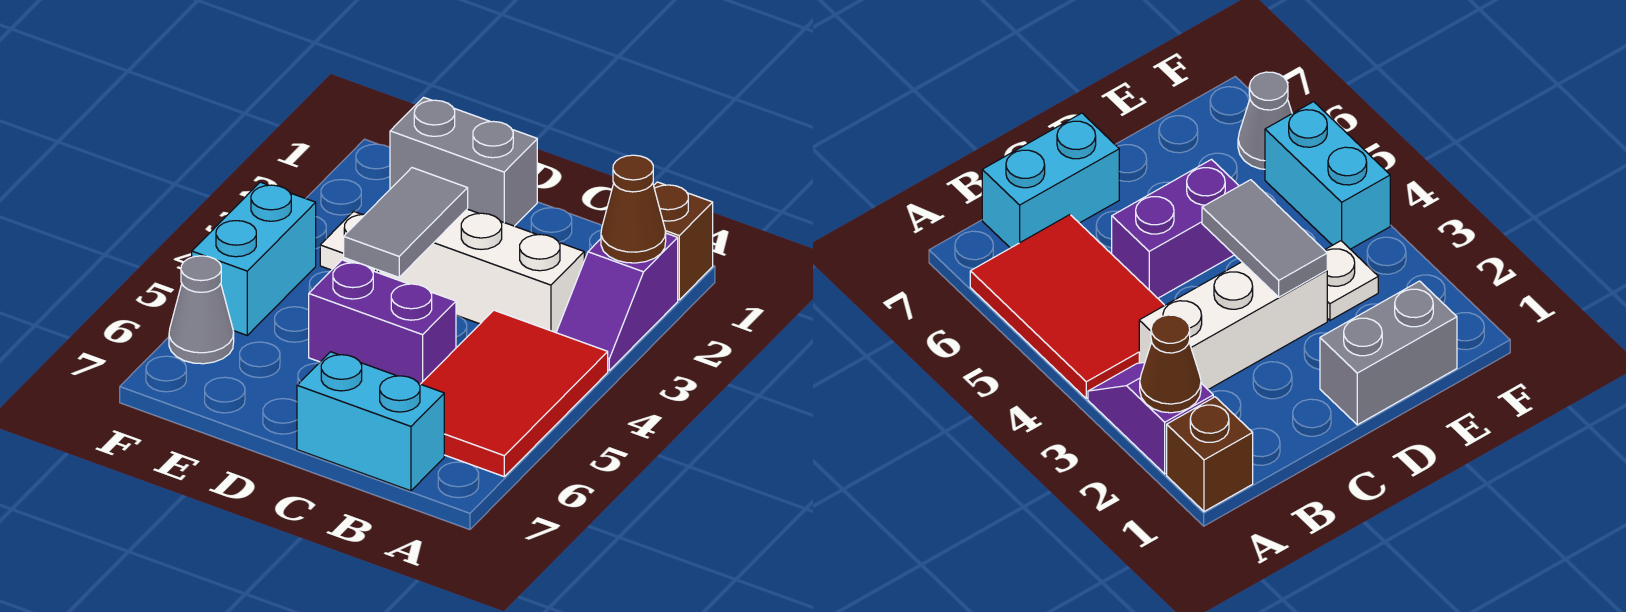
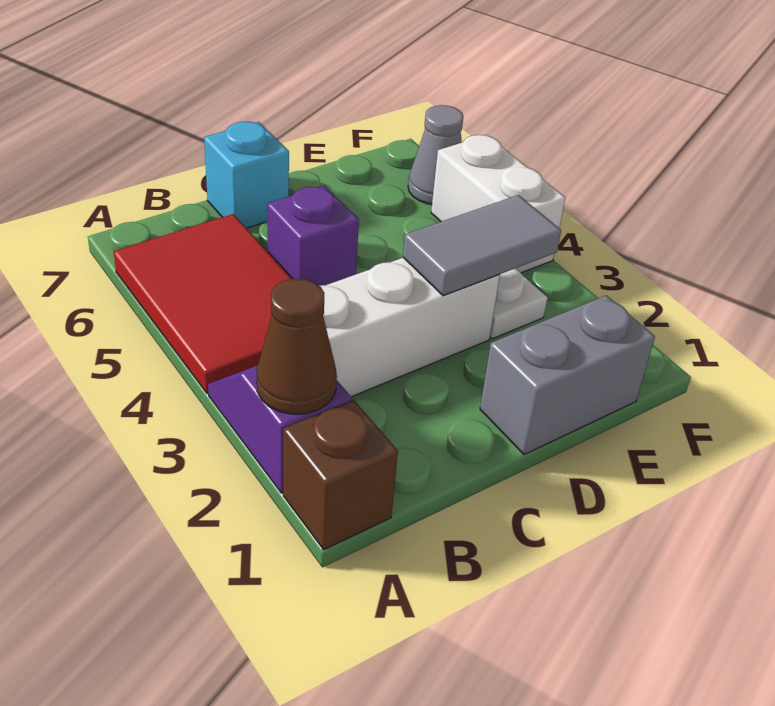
cyan 1x2 brick [297,352,444,491] -> cyan 1x1 brick [204,122,289,228]
purple 1x2 brick [309,260,456,384] -> purple 1x1 brick [267,186,359,286]
grey 1x2 tile [344,168,468,277] -> grey 1x2 tile turned to [403,195,561,296]
cyan 1x2 brick [192,182,316,335] -> white 1x2 brick [431,135,565,273]

